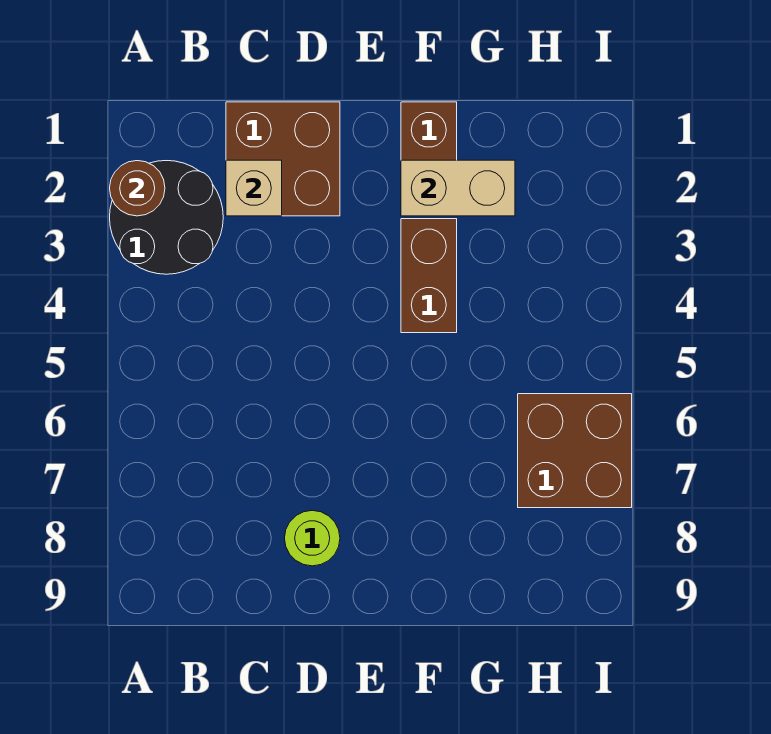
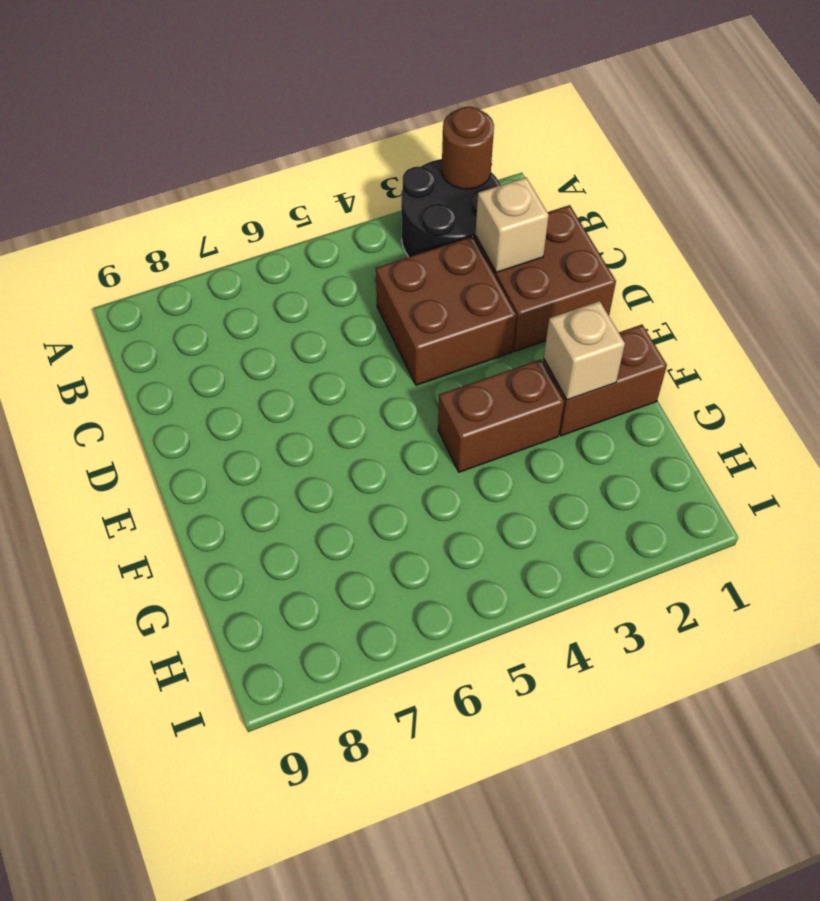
lime 1x1 round brick [285,510,340,566] -> none
tan 1x2 brick [401,160,515,216] -> tan 1x1 brick [544,301,625,400]
brown 2x2 brick [518,394,632,508] -> brown 2x2 brick moved to [376,236,516,385]

